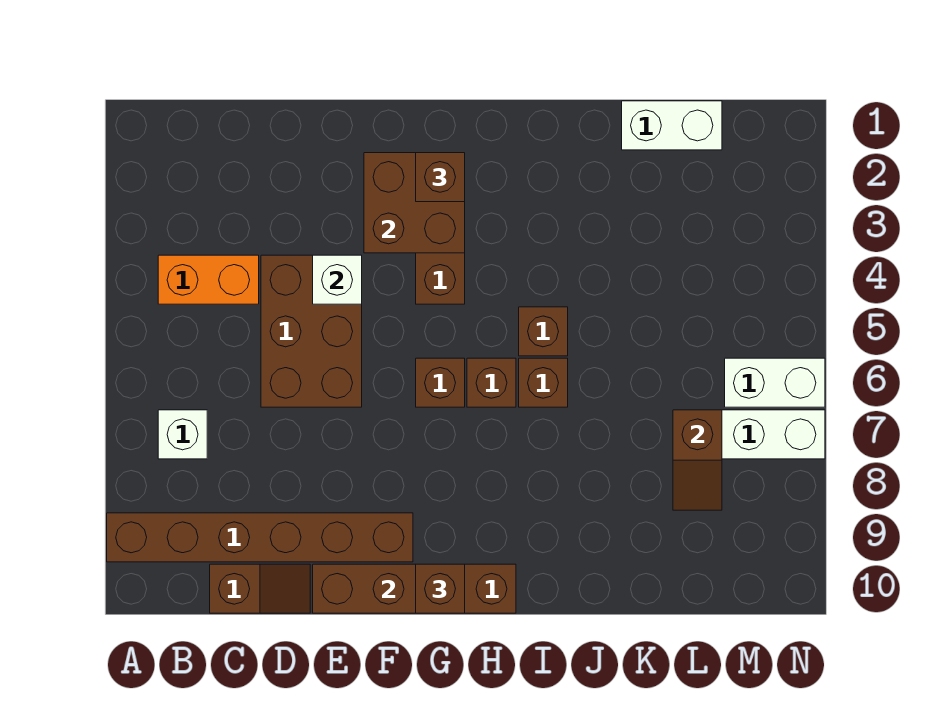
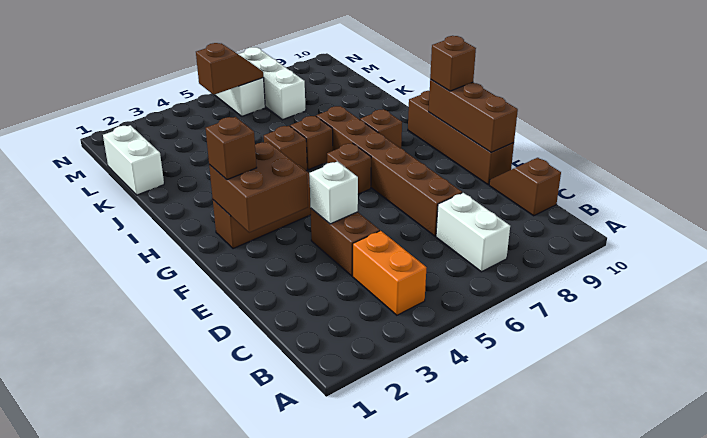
brown 1x6 brick [107,513,413,562] -> brown 1x6 brick moved to [316,106,462,236]
white 1x1 brick [158,410,207,459] -> white 1x2 brick [436,193,510,272]
brown 2x3 brick [261,255,362,407] -> brown 1x2 brick [310,208,380,276]
brown 1x1 brick [467,358,516,407] -> brown 1x1 brick moved to [360,109,402,148]
brown 1x2 slope [673,410,722,510] -> brown 1x2 slope moved to [196,43,263,95]

